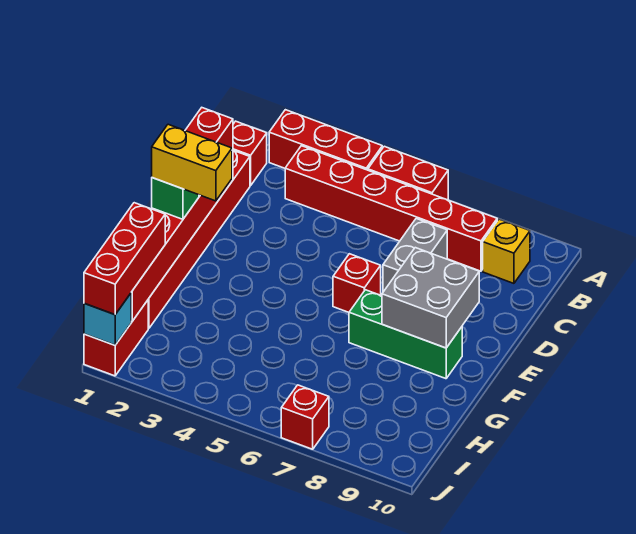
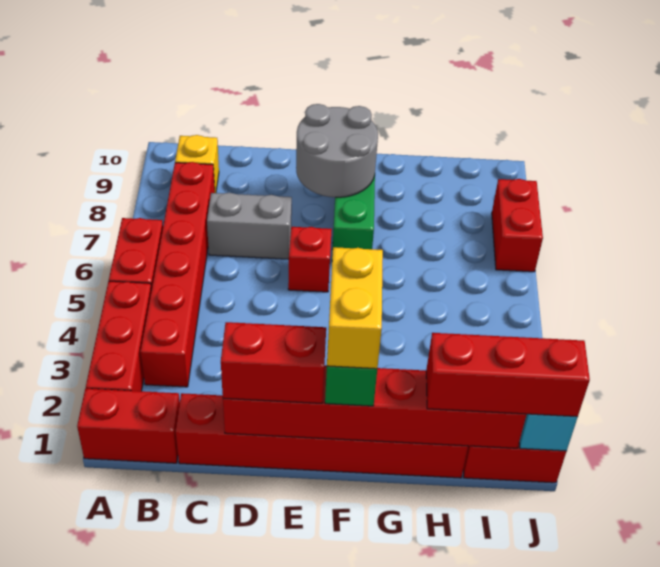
red 1x1 brick [233,121,267,186] -> red 1x2 brick [77,388,180,463]
grey 2x2 brick [382,248,479,348] -> grey 2x2 round brick [296,104,378,197]
red 1x1 brick [281,385,329,449] -> red 1x2 brick [492,179,543,272]

